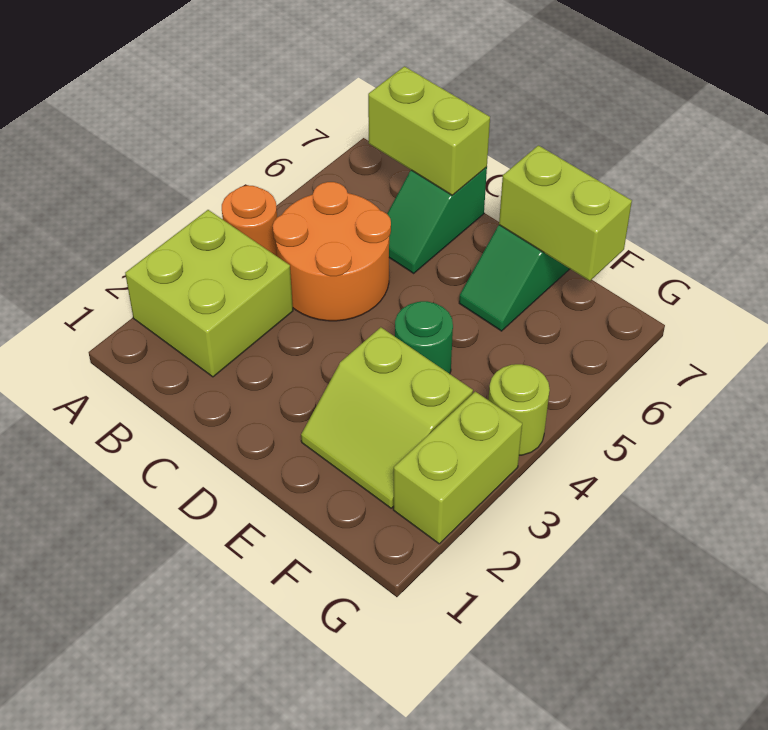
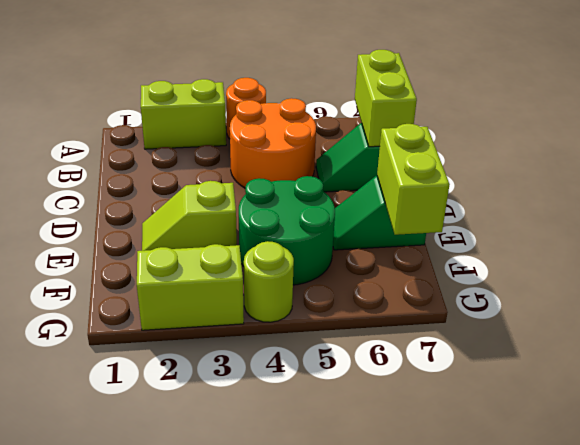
lime 2x2 brick [125,210,293,377] -> lime 1x2 brick [141,79,226,149]
lime 2x2 slope [301,327,473,508] -> lime 1x2 slope [142,181,237,251]
green 1x1 round brick [395,301,453,374] -> green 2x2 round brick [239,176,335,285]

